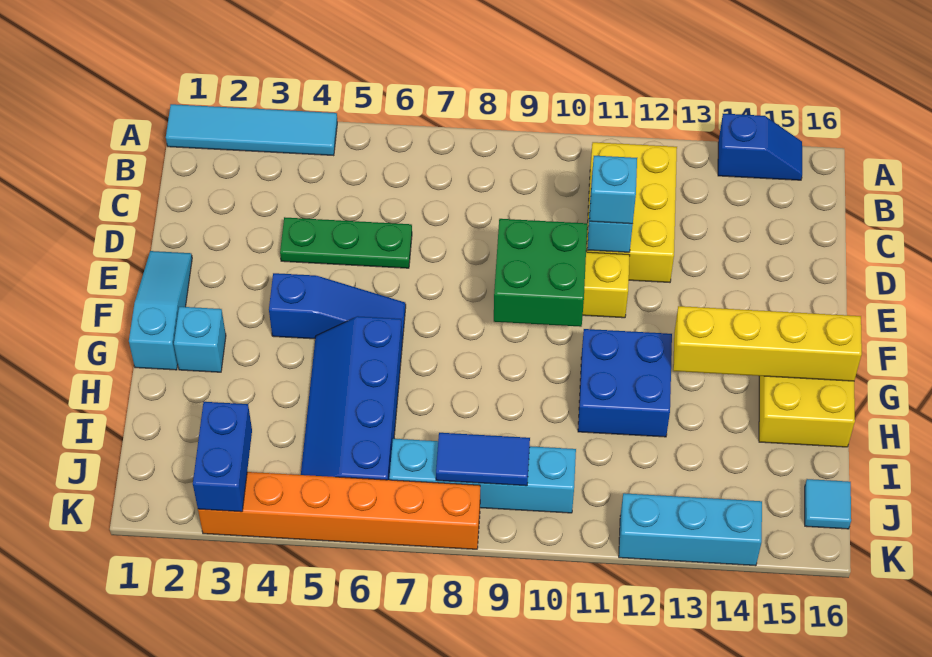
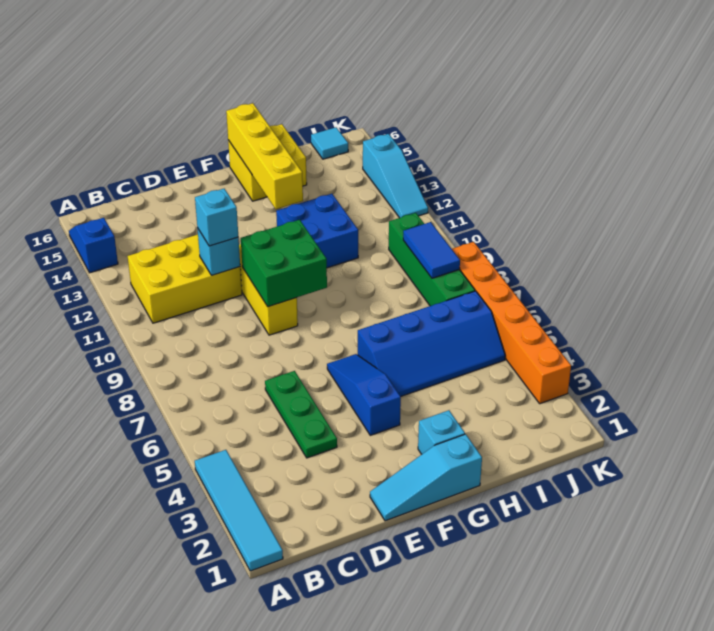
blue 1x2 brick [193,402,252,512] -> none
cyan 1x4 brick [389,439,576,513] -> green 1x4 brick [389,213,475,306]
cyan 1x3 brick [619,493,762,566] -> cyan 1x3 slope [363,134,428,218]

